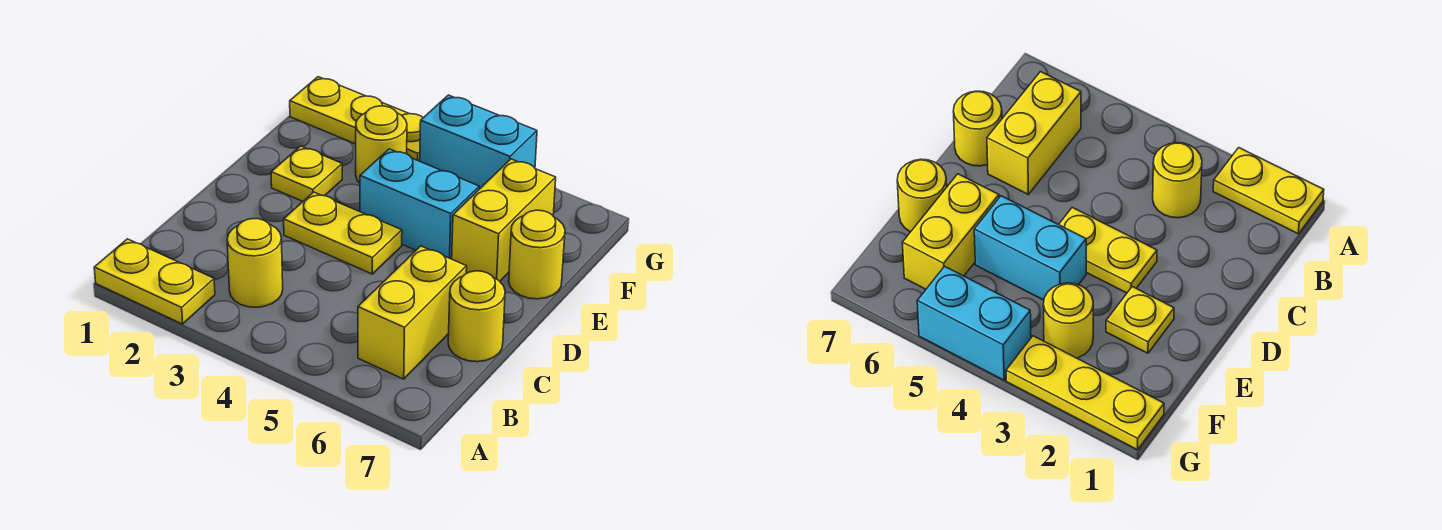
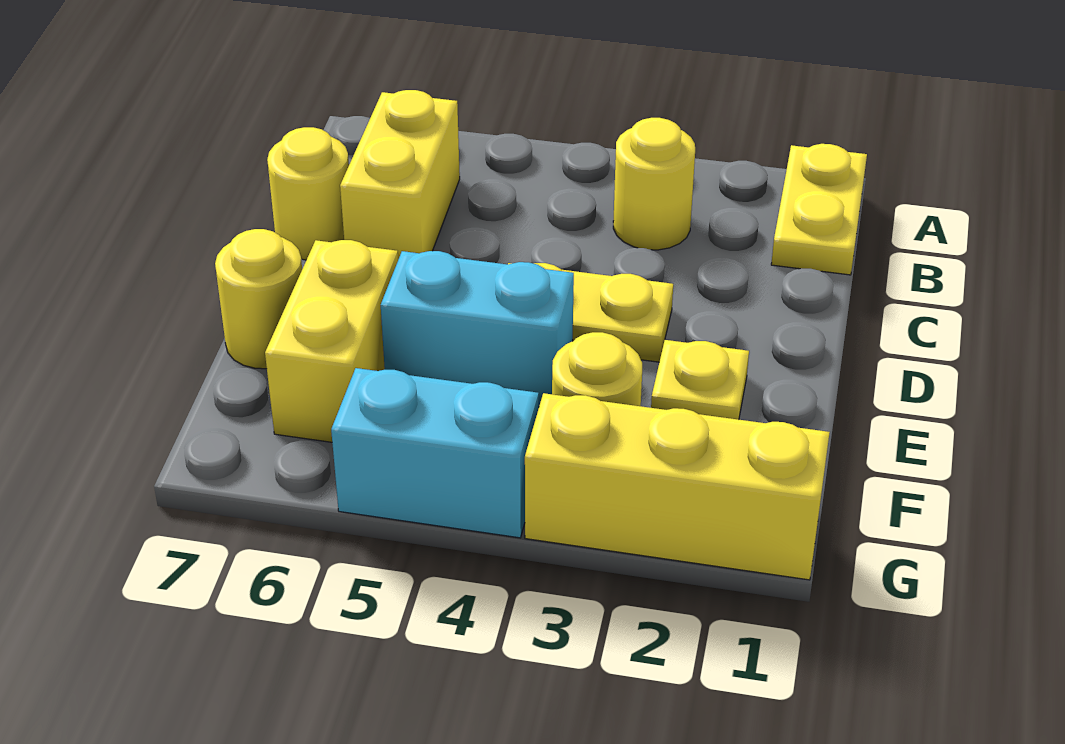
yellow 1x2 plate [94,239,215,324] -> yellow 1x2 plate turned to [771,144,867,275]
yellow 1x3 plate [290,77,423,161] -> yellow 1x3 brick [525,393,830,580]

